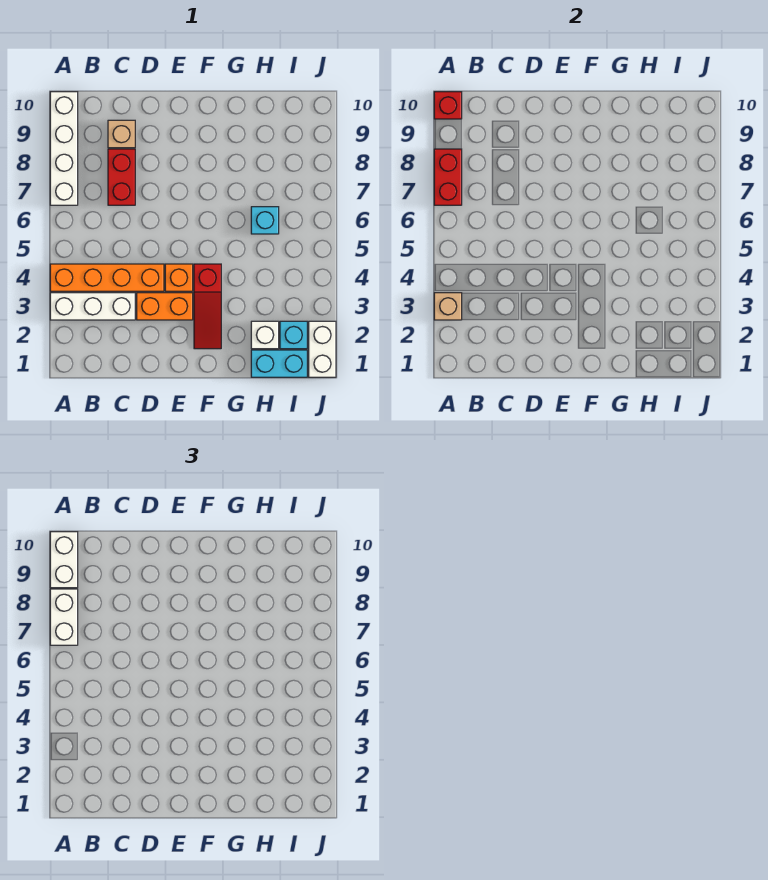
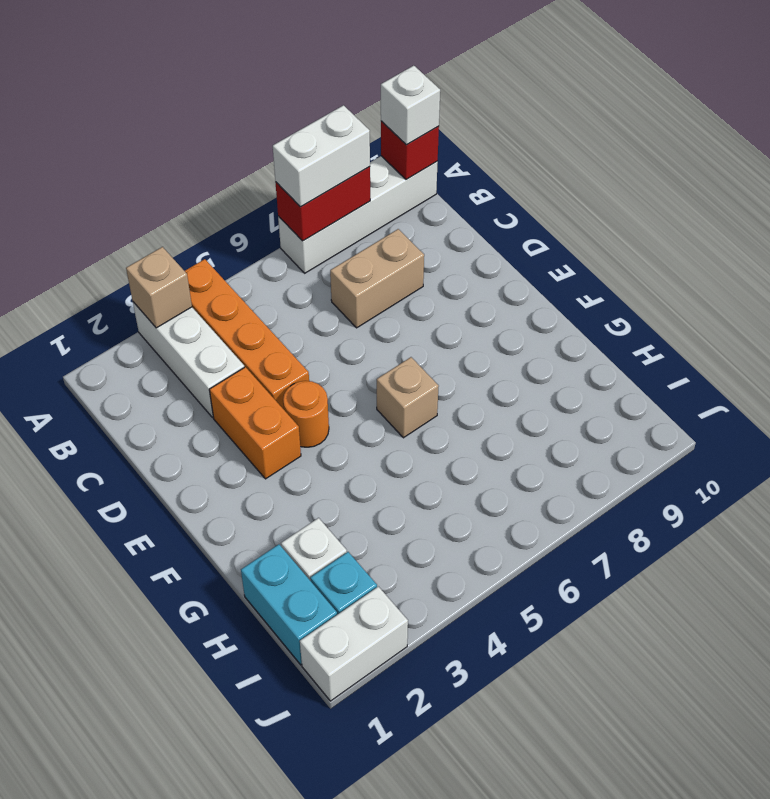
white 1x2 brick [50,532,78,588] -> white 1x1 brick [381,66,440,145]
red 1x2 brick [108,149,135,205] -> tan 1x2 brick [330,229,424,328]
tan 1x1 brick [108,120,135,148] -> tan 1x1 brick moved to [377,357,439,438]
orange 1x1 brick [165,264,193,291] -> orange 1x1 round brick [283,381,329,447]
red 1x3 slope [194,264,221,349] -> none
cyan 1x1 brick [251,207,279,234] -> none

